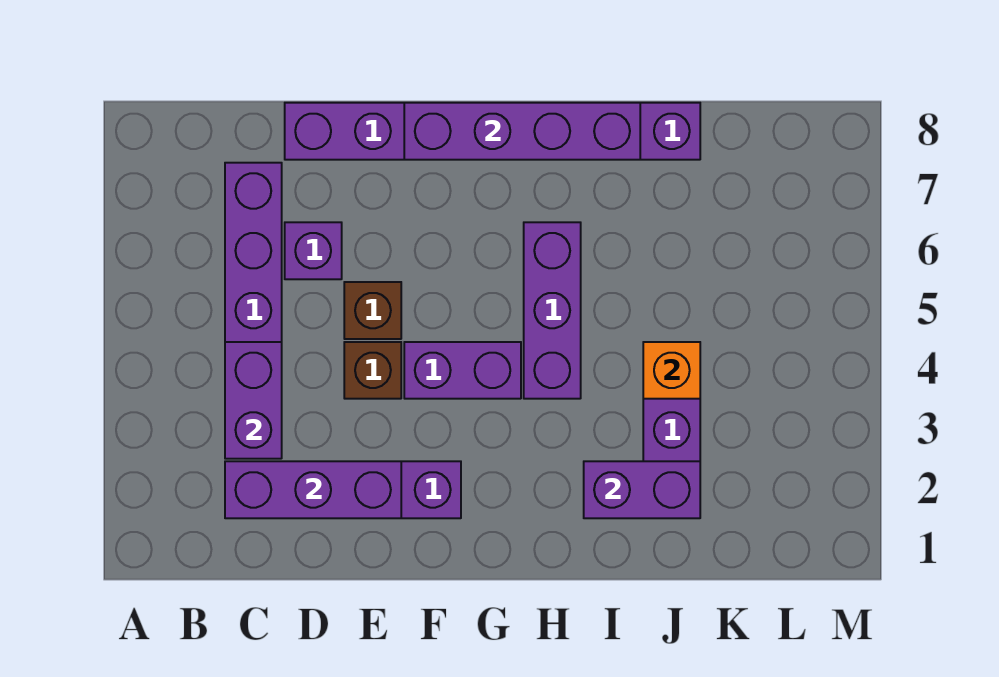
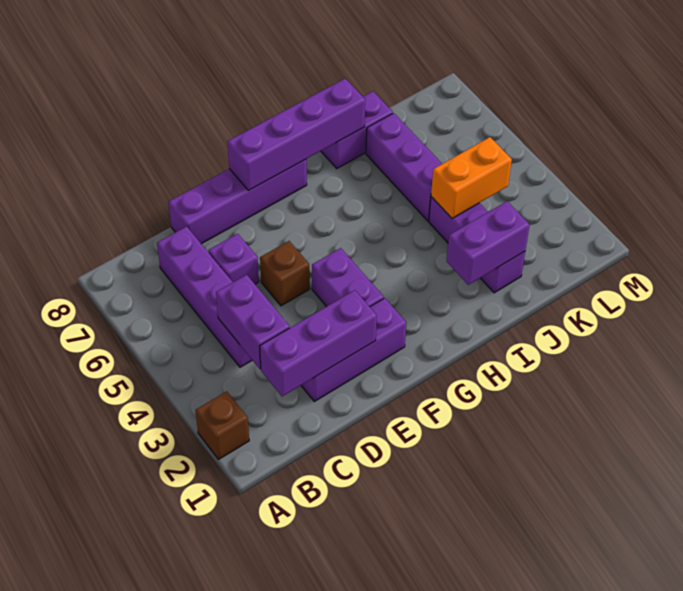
brown 1x1 brick [344,342,401,399] -> brown 1x1 brick moved to [196,391,249,459]
purple 1x2 brick [404,342,521,399] -> purple 1x2 brick turned to [312,248,384,307]
purple 1x3 brick [524,222,581,399] -> purple 1x3 brick moved to [366,113,442,221]
orange 1x1 brick [643,342,700,399] -> orange 1x2 brick [431,137,512,218]

